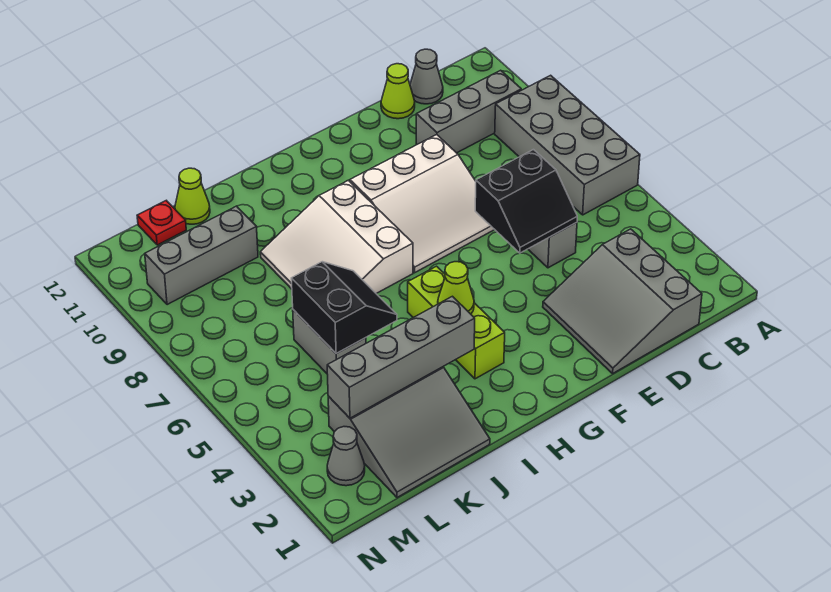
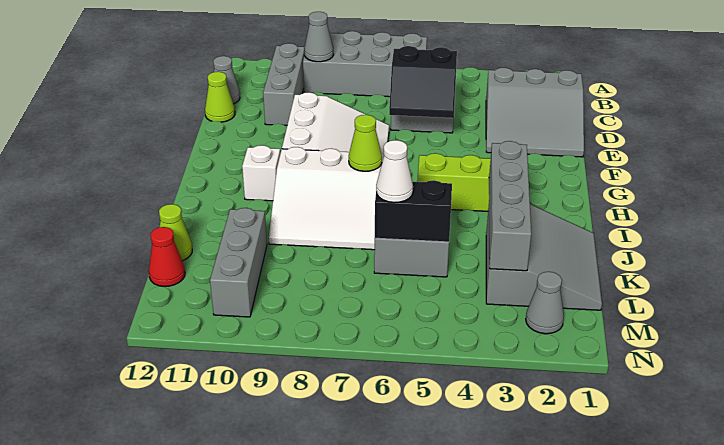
none -> grey 1x1 cone [304,12,334,62]
black 2x2 slope [475,150,577,253] -> black 2x2 slope turned to [389,46,457,118]
lime 1x1 cone [438,262,474,314] -> lime 1x1 cone moved to [349,115,382,171]
none -> white 1x1 brick [242,145,280,201]
none -> white 1x1 cone [376,140,413,203]
red 1x1 plate [137,201,186,245] -> red 1x1 cone [149,227,185,286]

